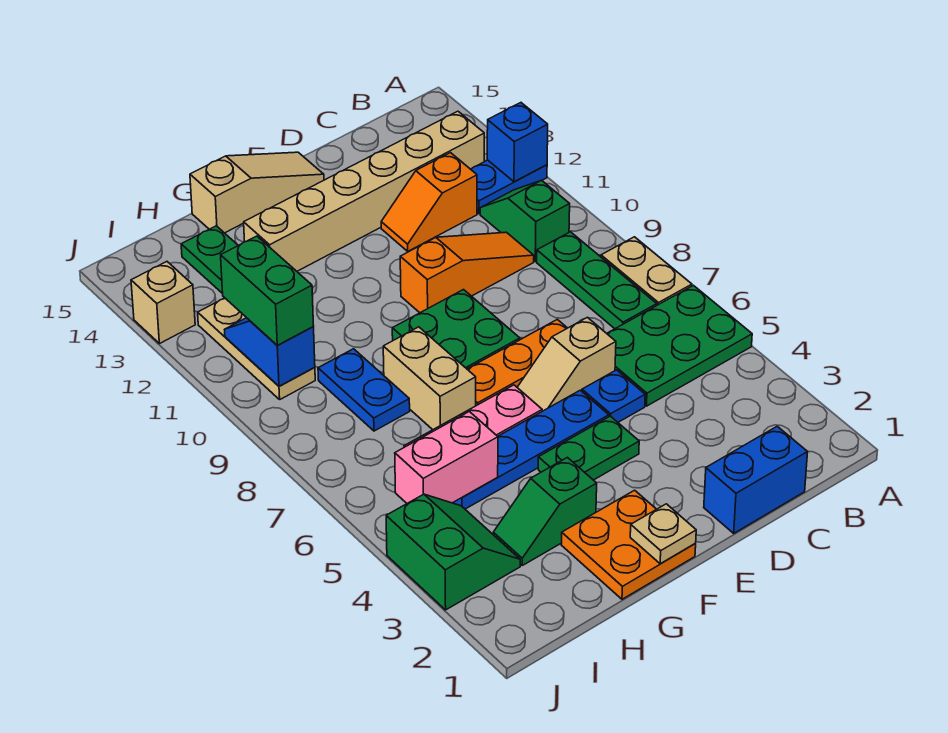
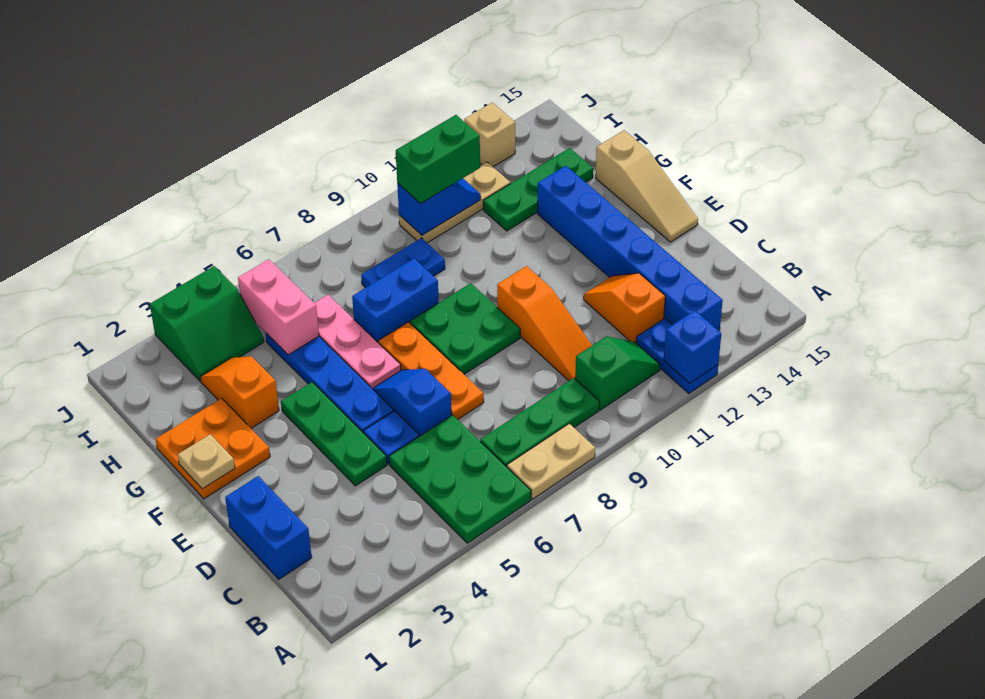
tan 1x6 brick [244,111,484,271] -> blue 1x6 brick [537,166,723,331]
tan 1x2 slope [517,317,616,411] -> blue 1x2 slope [372,369,452,436]
green 1x2 plate [538,416,639,480] -> green 1x3 plate [281,382,387,486]
green 1x2 slope [493,457,597,565] -> orange 1x2 slope [200,356,279,428]
tan 1x2 brick [383,327,476,430] -> blue 1x2 brick [352,259,439,342]

